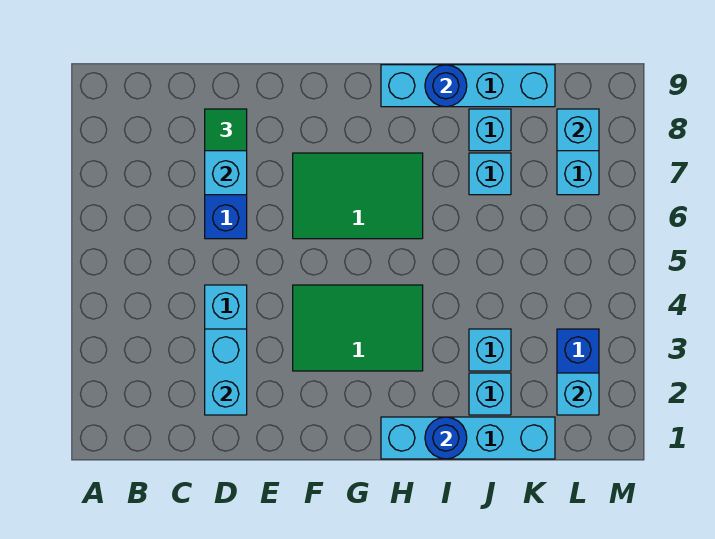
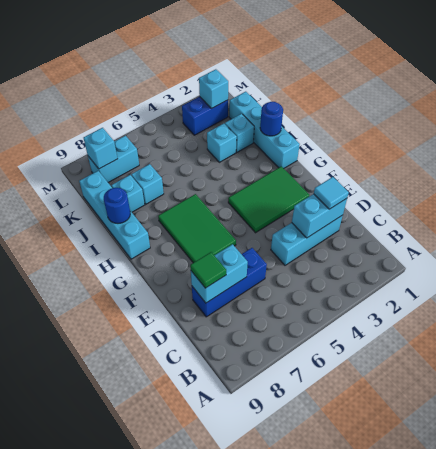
none -> cyan 1x1 tile [314,177,349,209]
green 2x3 tile [293,285,423,371] -> green 2x3 tile turned to [228,166,309,233]

